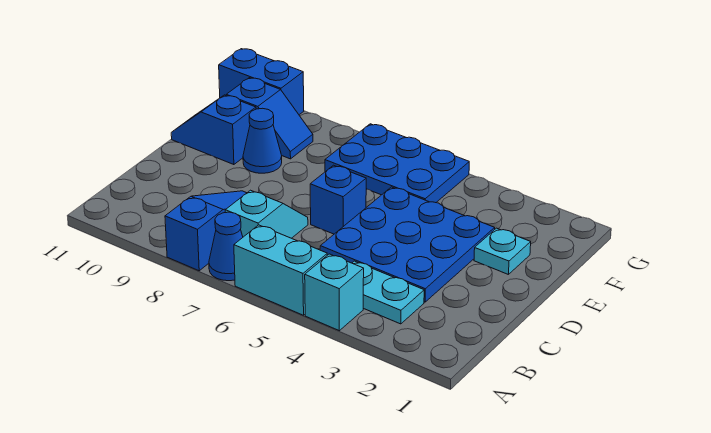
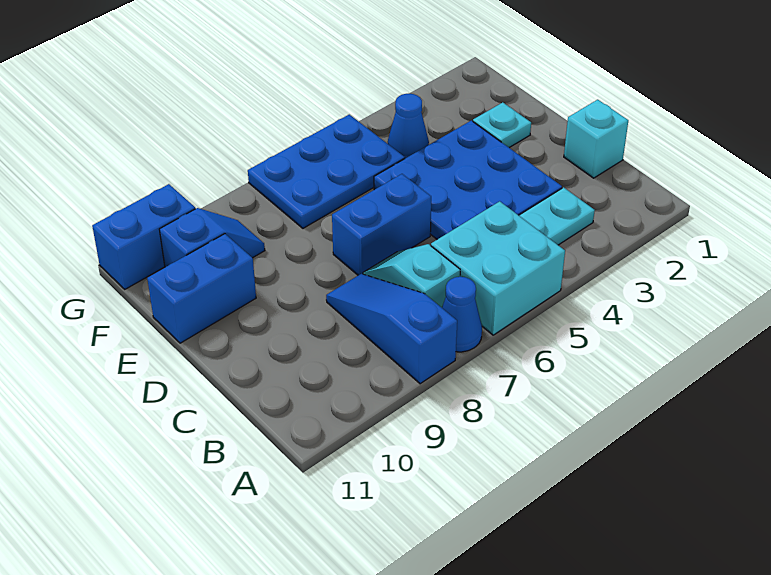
cyan 1x1 brick [305,254,364,331] -> cyan 1x1 brick moved to [564,100,628,178]
cyan 1x2 brick [234,225,327,315] -> cyan 2x2 brick [431,201,565,335]
blue 1x1 brick [310,165,366,234] -> blue 1x2 brick [332,174,431,275]
blue 1x1 cone [243,108,282,173] -> blue 1x1 cone moved to [388,94,429,158]
blue 1x2 slope [171,95,256,165] -> blue 1x2 brick [147,234,256,343]

